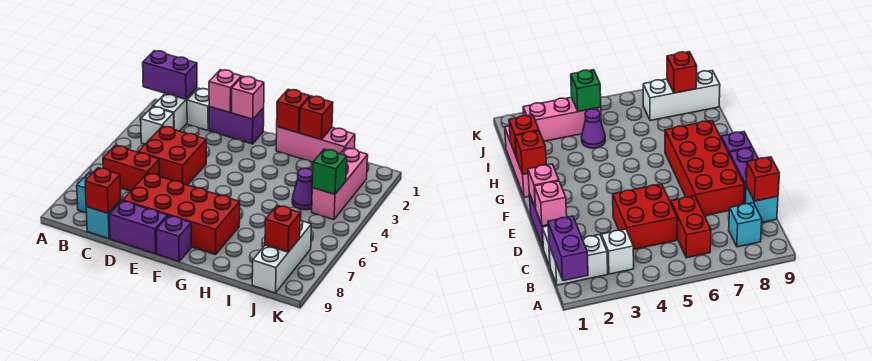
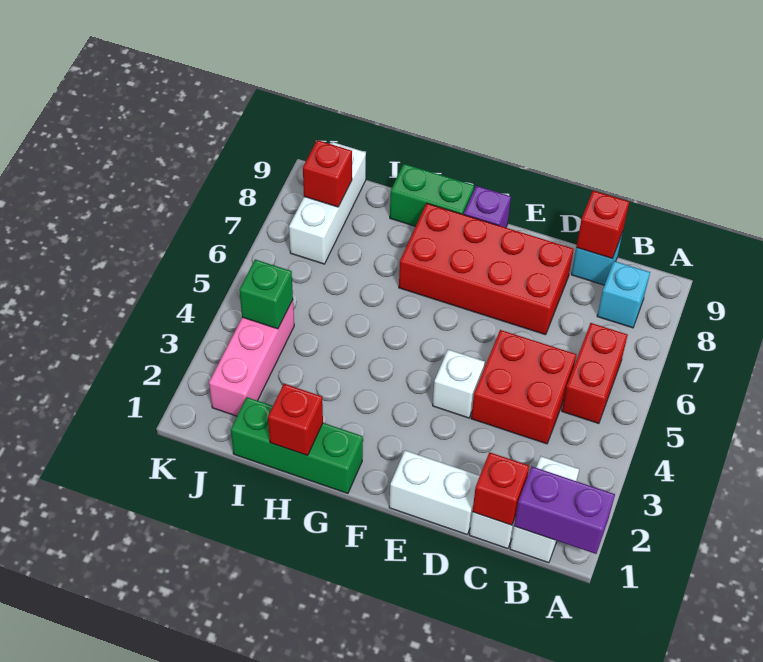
white 1x1 brick [141,107,174,144] -> white 1x1 brick moved to [433,350,485,418]
red 1x2 brick [103,145,159,191] -> red 1x2 brick turned to [562,323,628,424]
purple 1x2 brick [209,107,264,144] -> white 1x2 brick [389,451,480,534]
pink 1x1 brick [209,70,242,113] -> none
purple 1x2 brick [109,201,168,254] -> none
pink 1x1 brick [232,76,264,119] -> none
pink 1x3 brick [276,127,355,162] -> green 1x3 brick [231,397,363,493]
red 1x1 brick [277,89,310,133] -> red 1x1 brick moved to [472,452,529,525]
none -> green 1x2 brick [390,164,474,226]
purple 1x1 cone [292,168,313,210] -> none

